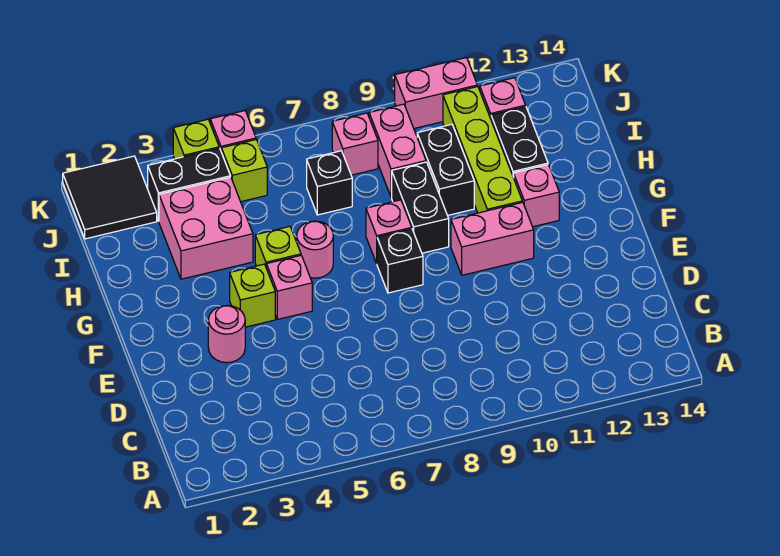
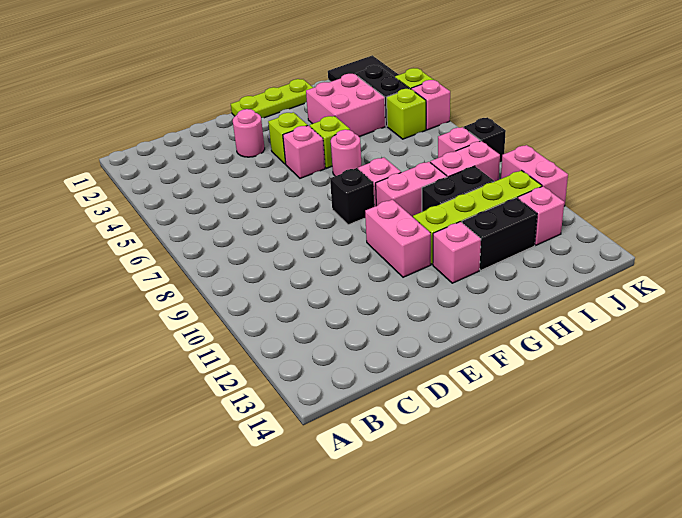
none -> lime 1x3 plate [231,79,313,118]
black 1x2 brick [392,162,449,253] -> pink 1x2 brick [376,162,447,217]
black 1x1 brick [307,151,352,215] -> black 1x1 brick moved to [464,117,506,163]

